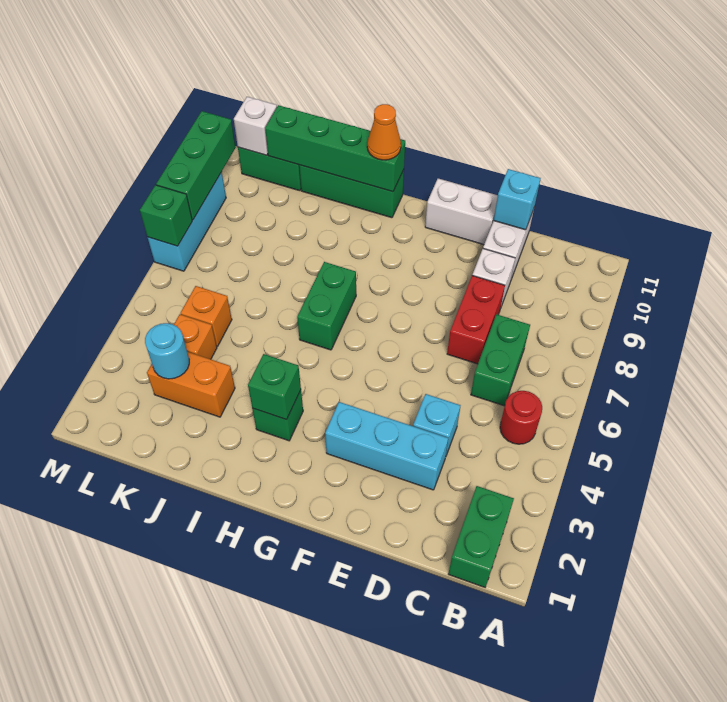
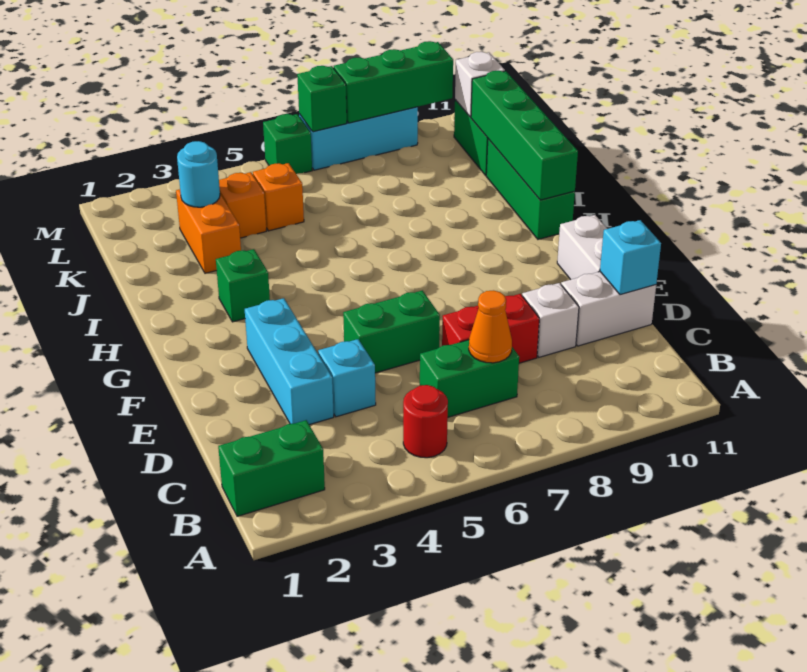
green 1x1 brick [248,354,301,420] -> green 1x1 brick moved to [263,114,312,174]
green 1x2 brick [297,262,356,350] -> green 1x2 brick moved to [343,291,440,373]
orange 1x1 cone [367,104,401,160] -> orange 1x1 cone moved to [469,290,512,363]

